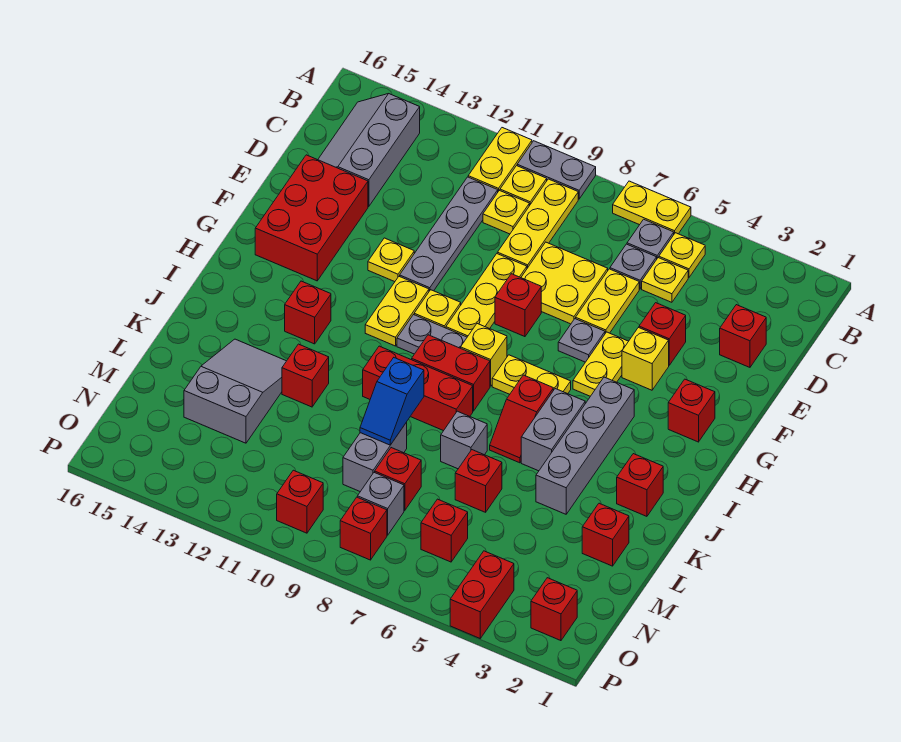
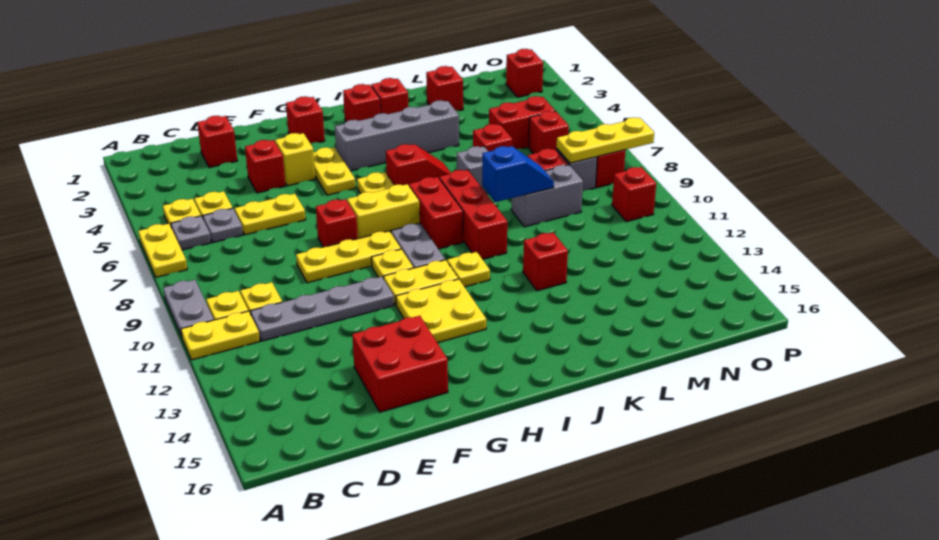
yellow 1x3 plate [497,179,578,268] -> yellow 1x3 plate moved to [557,118,654,163]
grey 2x3 slope [318,94,420,206] -> none
yellow 2x2 plate [521,242,608,324] -> yellow 2x2 plate moved to [396,279,486,343]
red 2x3 brick [255,155,368,281] -> red 2x2 brick [352,316,448,412]
yellow 1x2 plate [573,332,629,396] -> yellow 1x2 plate turned to [314,147,356,195]
grey 1x1 plate [558,319,605,362] -> none
yellow 1x1 plate [368,238,414,282] -> yellow 1x1 plate moved to [447,252,490,287]
yellow 1x1 brick [461,324,507,386] -> yellow 1x2 brick [347,184,420,239]
grey 1x2 brick [521,389,585,471] -> none
red 1x1 brick [285,281,331,344] -> red 1x1 brick moved to [343,84,381,122]
grey 2x3 slope [184,339,286,443] -> none
red 1x2 brick [450,551,514,638] -> red 1x2 brick moved to [489,96,555,149]

